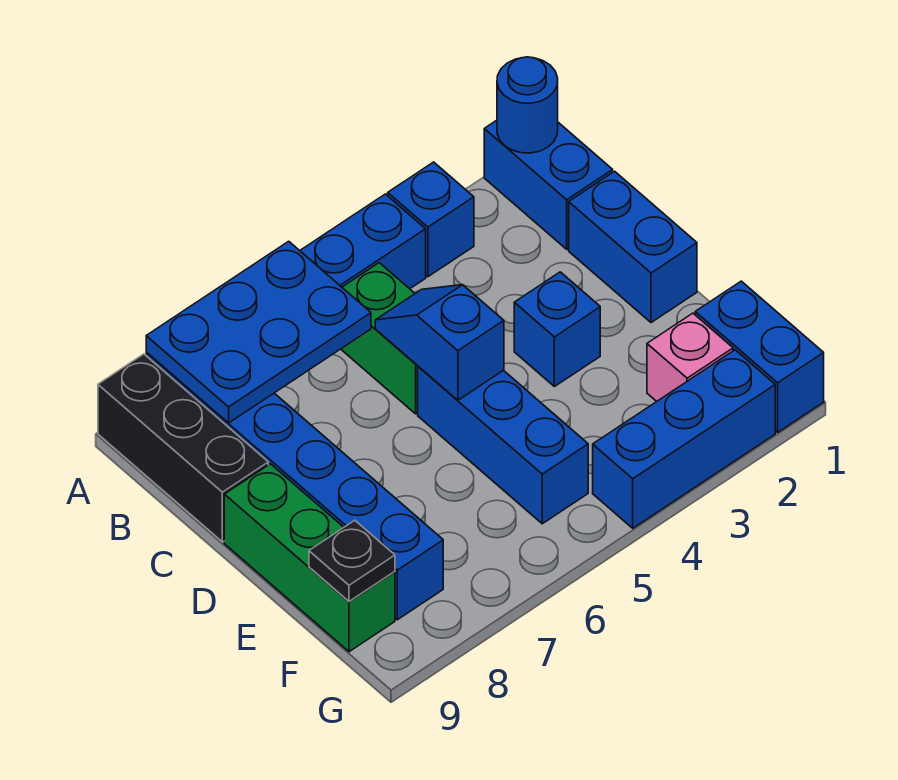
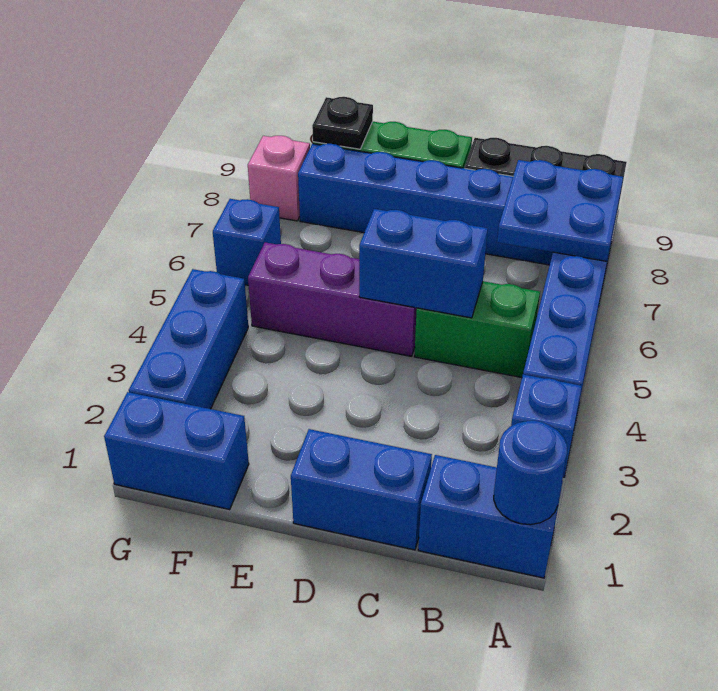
blue 2x3 plate [146,241,371,423] -> blue 2x2 plate [497,160,624,261]
blue 1x2 slope [375,285,504,400] -> blue 1x2 brick [359,209,488,318]
blue 1x1 brick [514,272,600,387] -> blue 1x1 brick moved to [213,199,281,285]
blue 1x3 brick [418,366,588,524] -> purple 1x3 brick [248,242,417,356]
pink 1x1 brick [647,313,733,401] -> pink 1x1 brick moved to [248,136,310,221]

